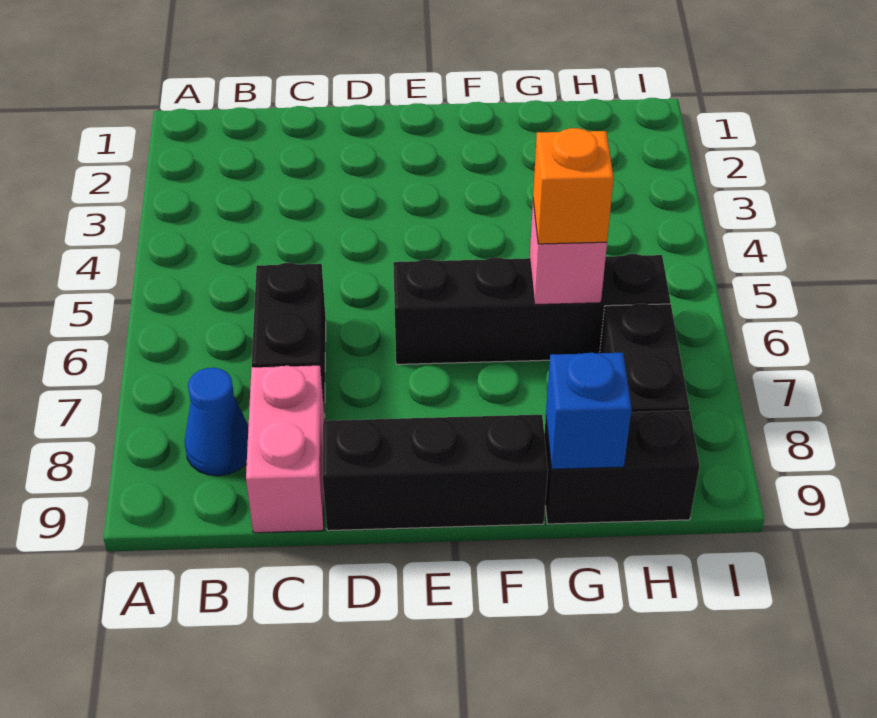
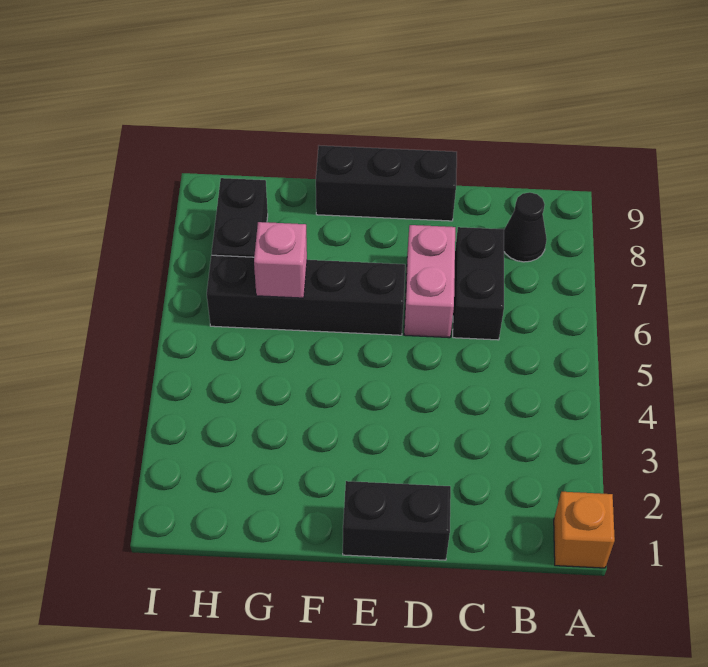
blue 1x1 cone [185,368,249,476] -> black 1x1 cone [504,192,547,262]
pink 1x2 brick [246,365,325,533] -> pink 1x2 brick moved to [404,225,455,338]
orange 1x1 brick [533,128,614,244] -> orange 1x1 brick moved to [554,491,615,568]
black 1x2 brick [544,410,700,524] -> black 1x2 brick moved to [343,481,451,560]
blue 1x1 brick [546,353,632,469] -> none

